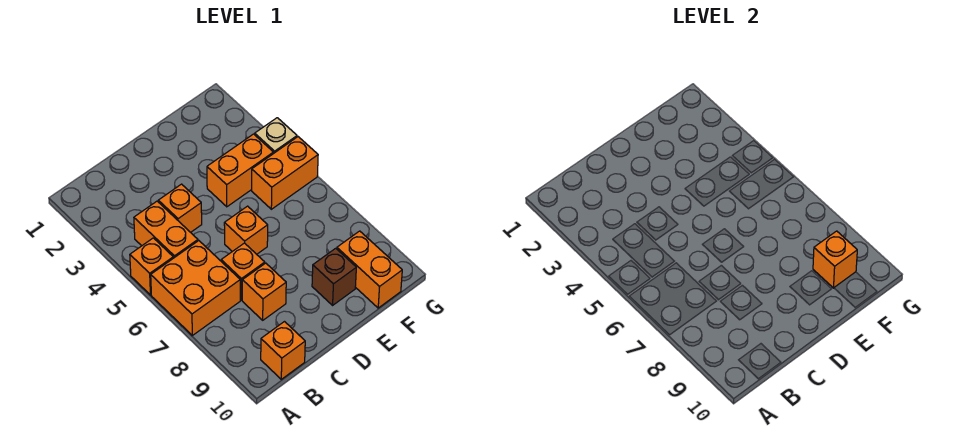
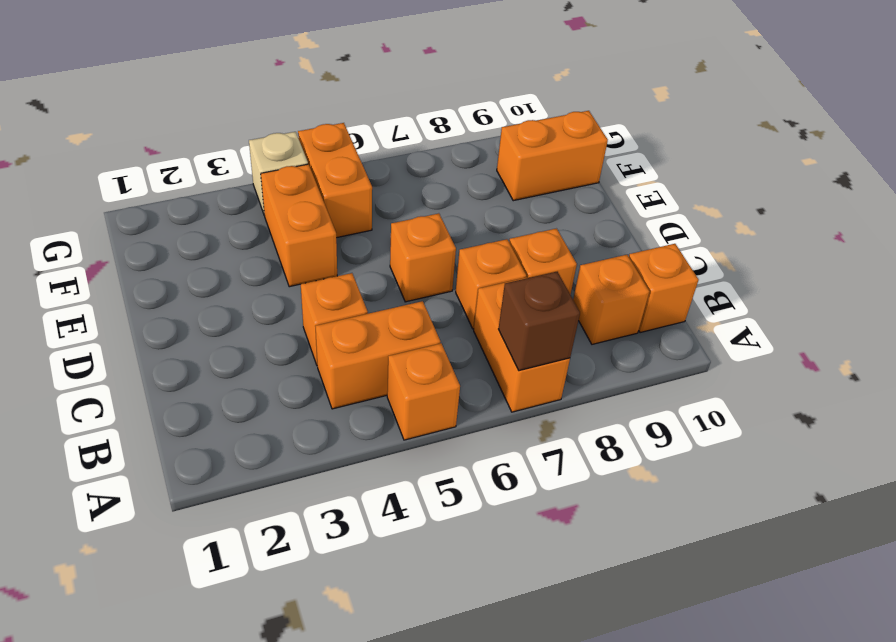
orange 2x2 brick [151,241,240,335] -> orange 1x2 brick [474,277,570,412]
brown 1x1 brick [312,248,356,305] -> brown 1x1 brick moved to [498,272,580,371]
orange 1x1 brick [813,231,857,288] -> orange 1x1 brick moved to [573,255,649,344]

